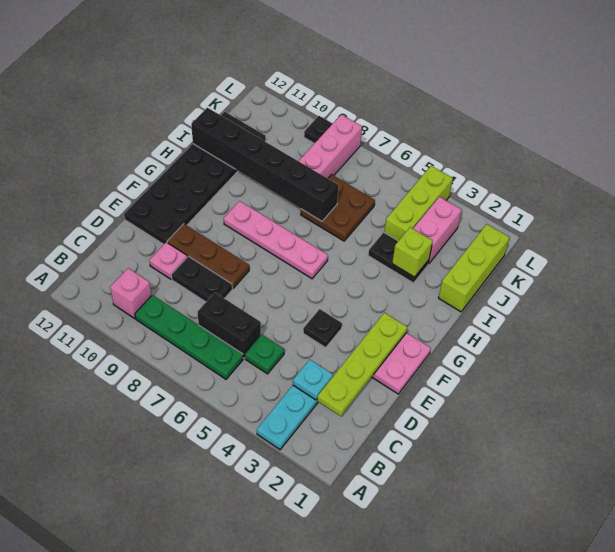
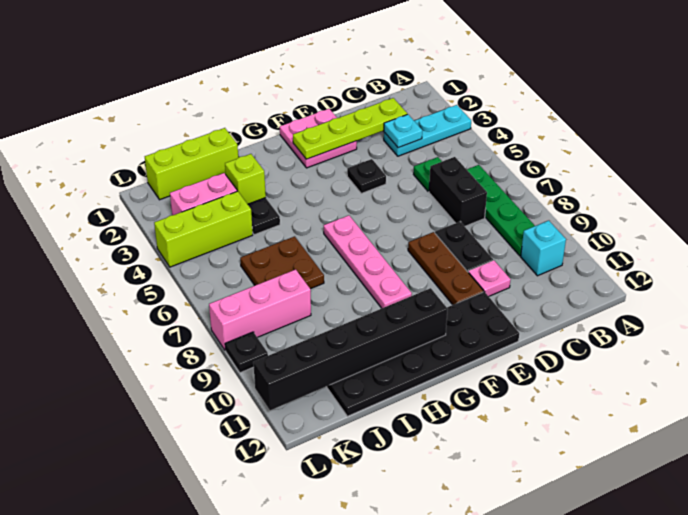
pink 1x1 brick [110,268,151,318] -> cyan 1x1 brick [521,221,566,276]
black 1x6 brick [191,108,339,221] -> black 1x6 brick turned to [253,288,448,410]

